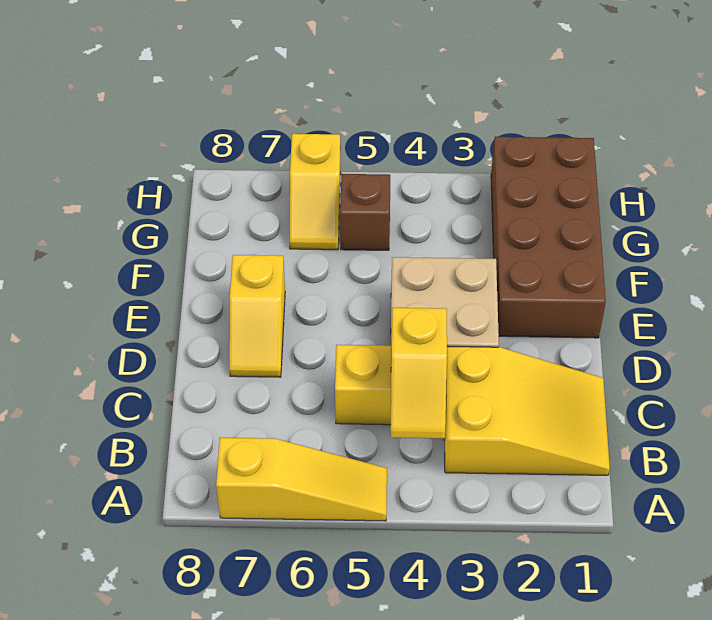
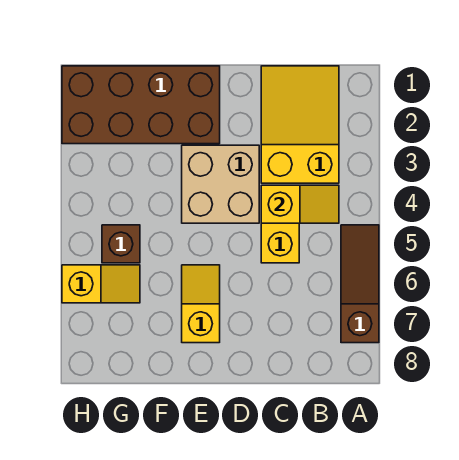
yellow 1x3 slope [216,438,387,521] -> brown 1x3 slope [341,225,379,343]
yellow 1x2 slope [229,255,285,377] -> yellow 1x2 slope turned to [182,265,220,343]

